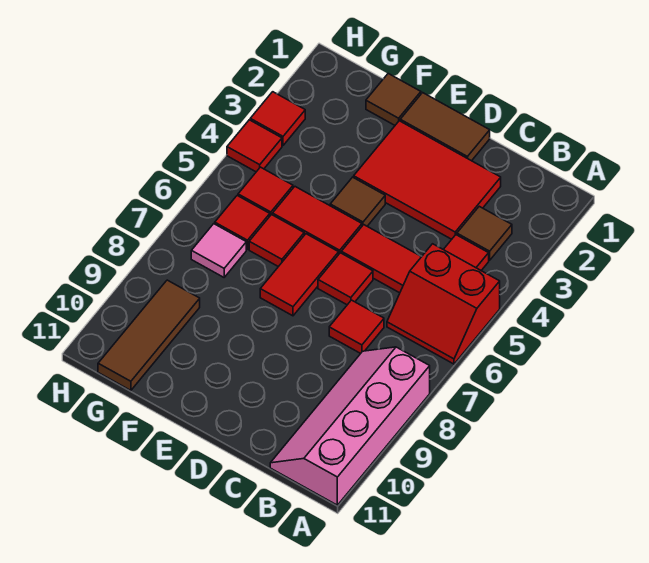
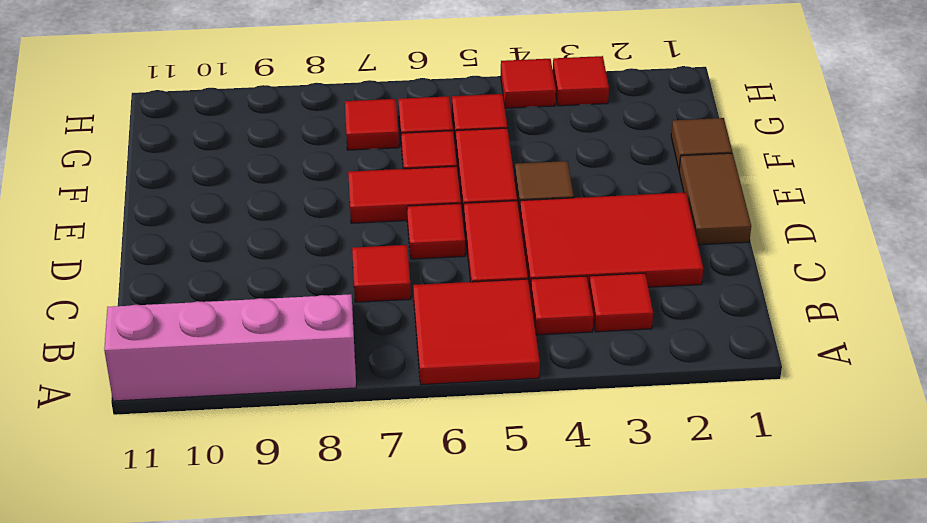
red 2x2 slope [387,244,500,364] -> red 2x2 tile [413,279,540,385]
brown 1x1 tile [457,206,512,260] -> red 1x1 tile [589,273,653,332]
red 2x3 tile [354,121,501,239] -> red 2x3 tile turned to [520,192,703,293]
pink 1x1 tile [191,224,246,277] -> red 1x1 tile [345,99,399,150]
brown 1x3 tile [98,280,200,390] -> none

